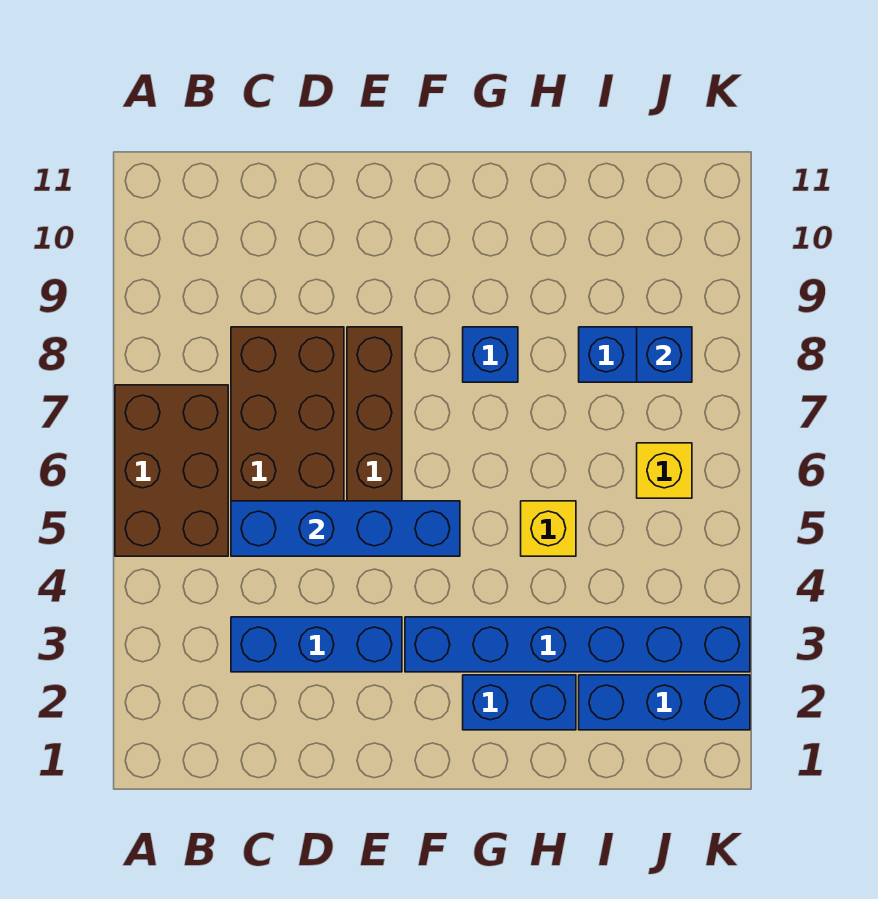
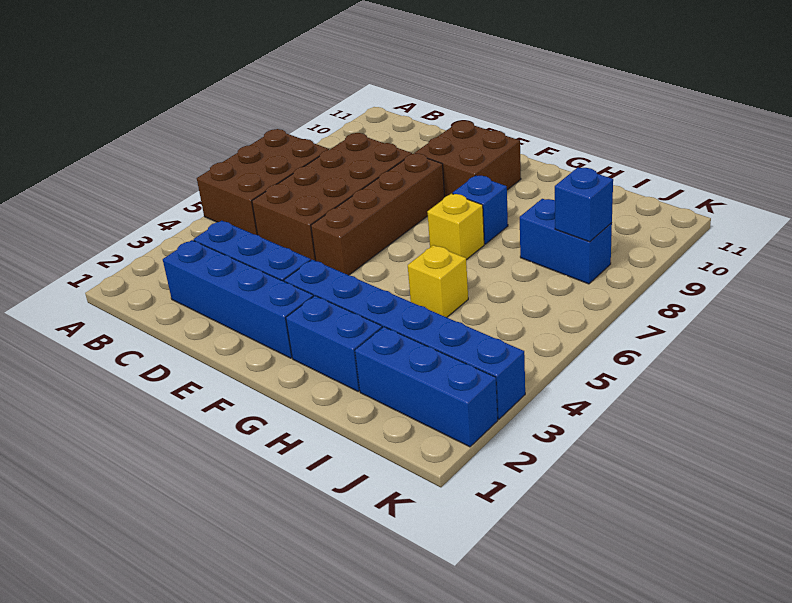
blue 1x4 brick [231,501,460,556] -> blue 1x4 brick moved to [163,240,314,358]
none -> brown 2x2 brick [415,121,521,197]
yellow 1x1 brick [637,443,692,498] -> yellow 1x1 brick moved to [427,194,484,260]

